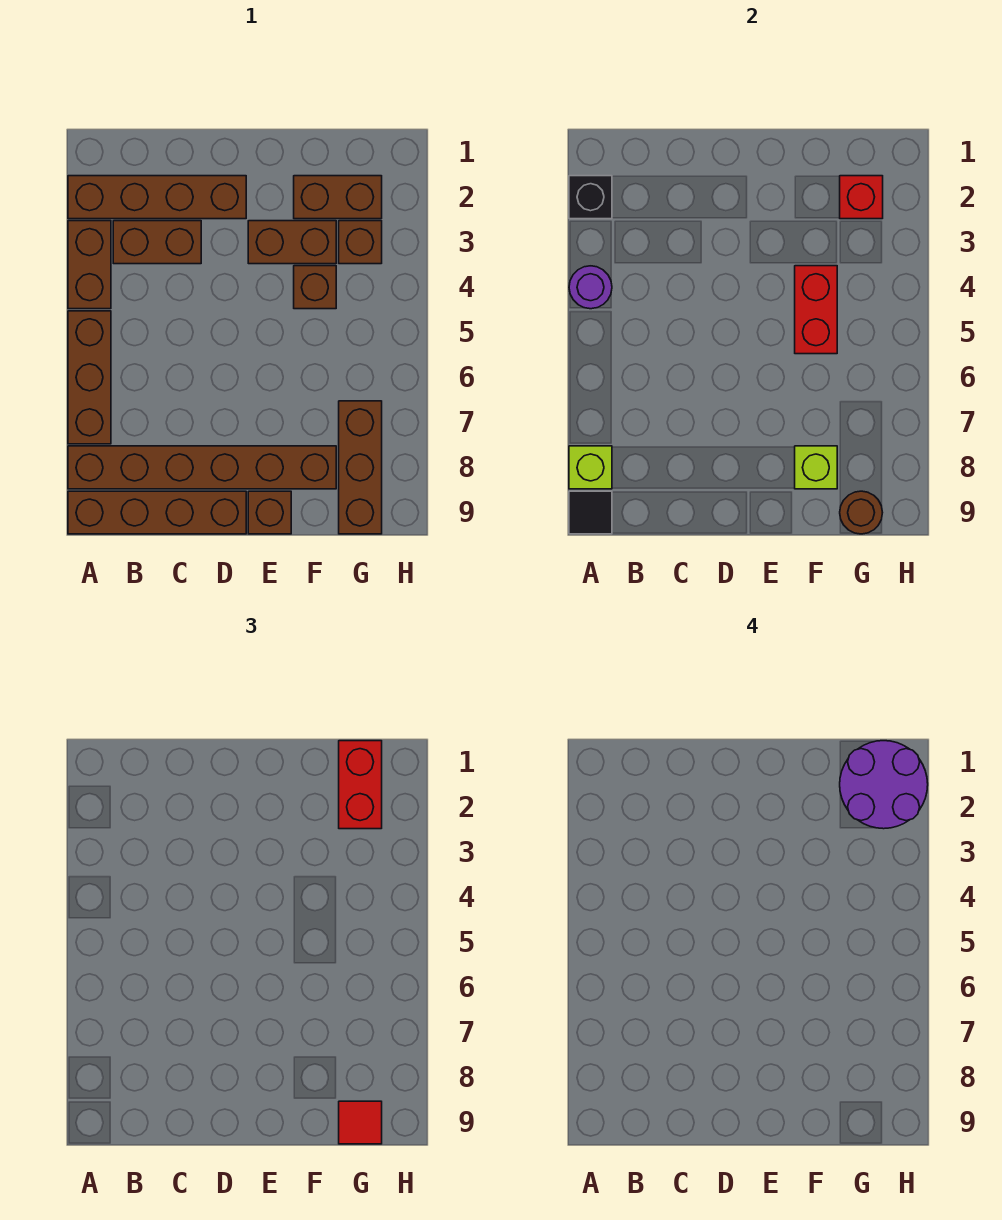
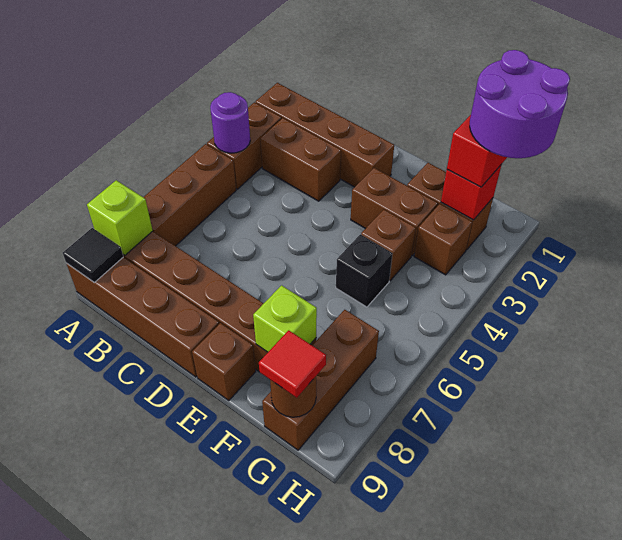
black 1x1 brick [569,176,612,219] -> black 1x1 brick moved to [336,234,393,307]
red 1x2 brick [795,266,837,354] -> none

